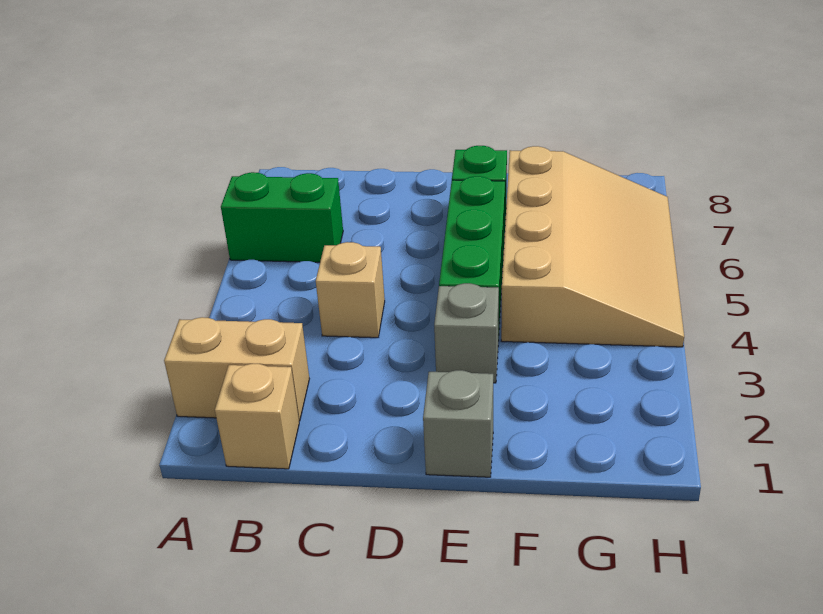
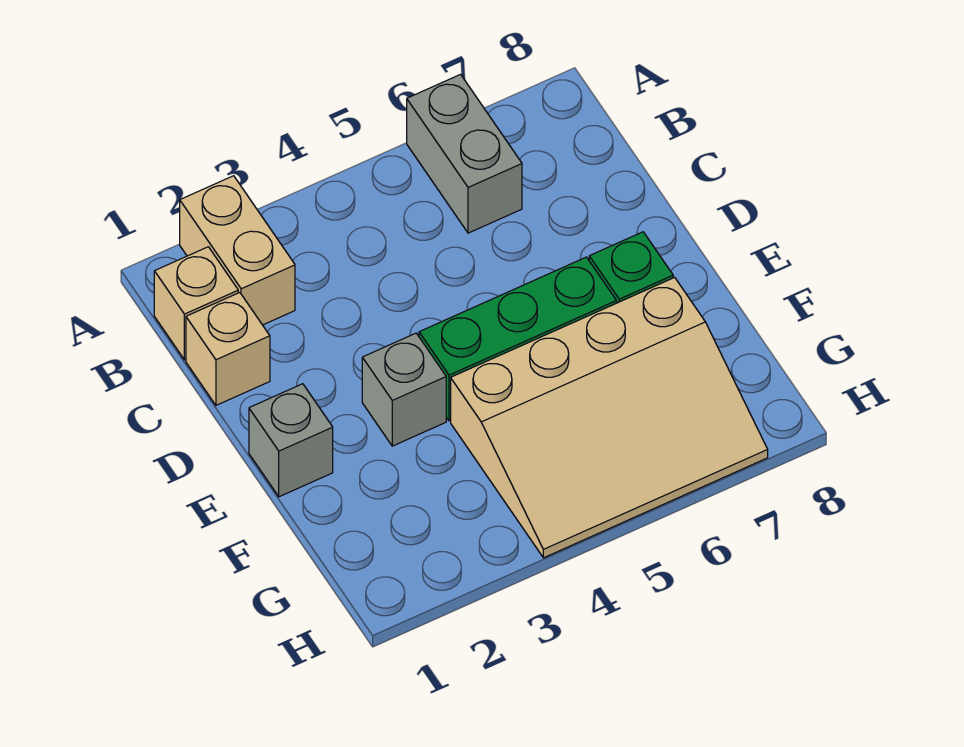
green 1x2 brick [221,172,343,262] -> grey 1x2 brick [407,75,522,233]
tan 1x1 brick [316,242,385,338] -> tan 1x1 brick moved to [186,293,270,405]

